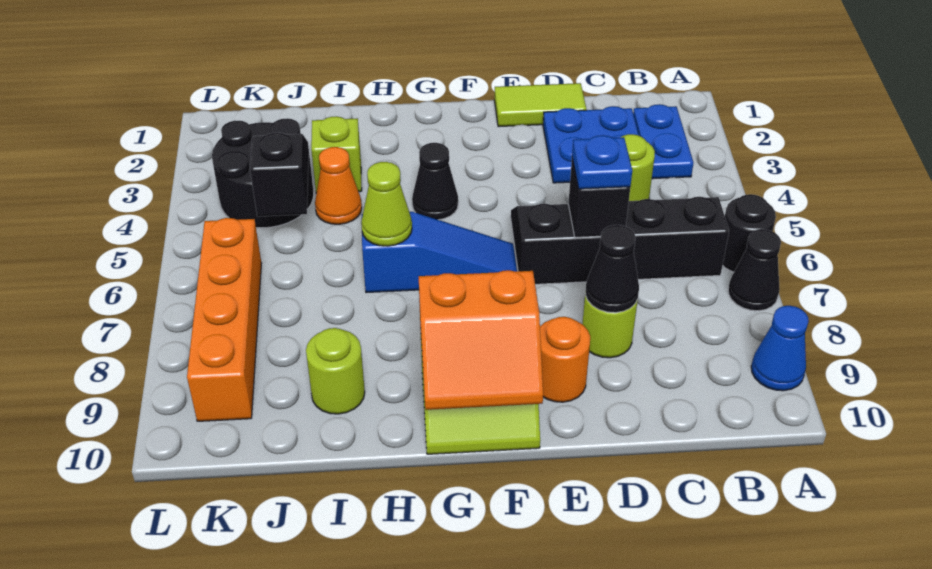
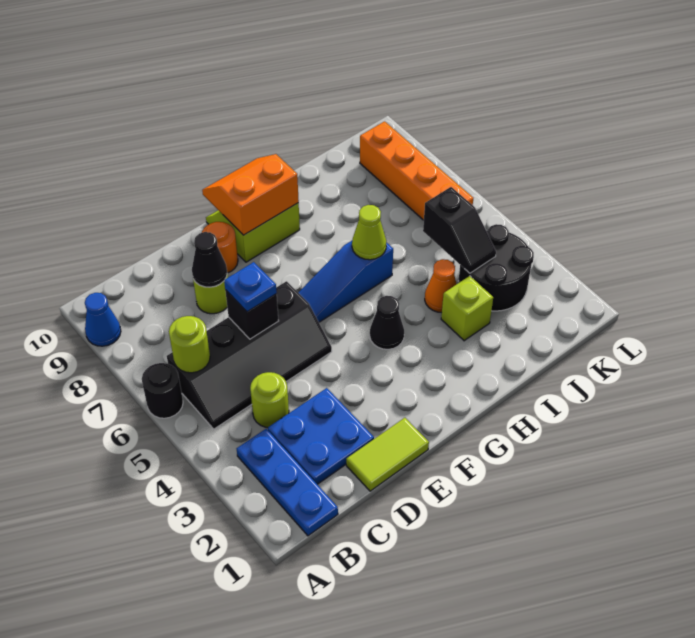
black 1x1 cone [728,229,781,311] -> none
blue 1x2 plate [633,104,693,179] -> blue 1x3 plate [237,429,338,536]
lime 1x1 round brick [306,328,365,414] -> lime 1x1 round brick moved to [169,316,210,373]

